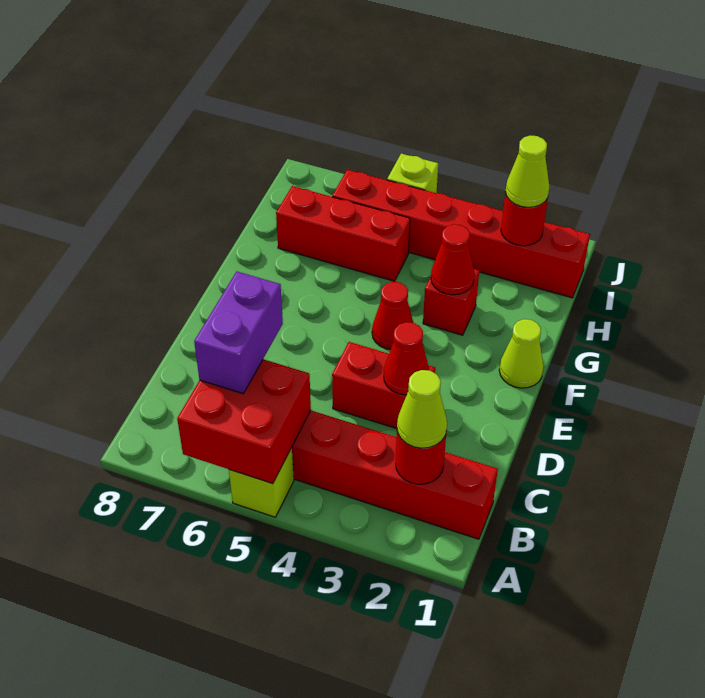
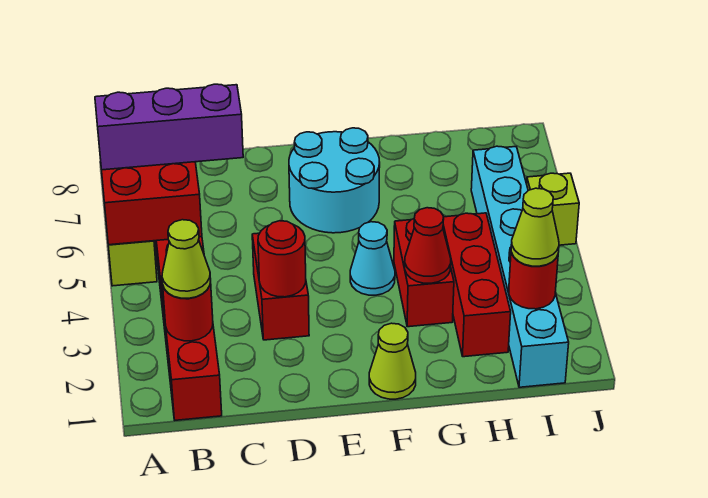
purple 1x2 brick [194,271,283,393] -> purple 1x3 brick [95,84,243,170]
red 1x1 cone [384,322,429,395] -> red 1x1 round brick [258,221,306,297]
none -> cyan 2x2 round brick [289,128,380,233]
red 1x1 cone [372,282,413,350] -> cyan 1x1 cone [350,222,395,295]
red 1x1 brick [423,269,479,335] -> red 1x2 brick [394,219,454,327]
red 1x3 brick [276,186,410,281] -> red 1x3 brick moved to [443,213,511,357]
red 1x6 brick [332,170,590,298] -> cyan 1x6 brick [471,146,569,387]

